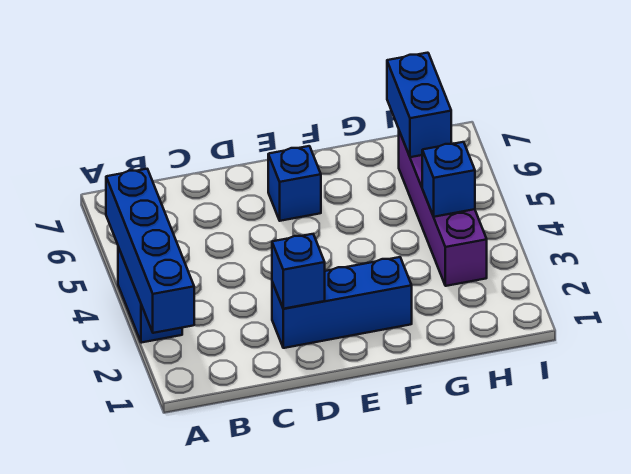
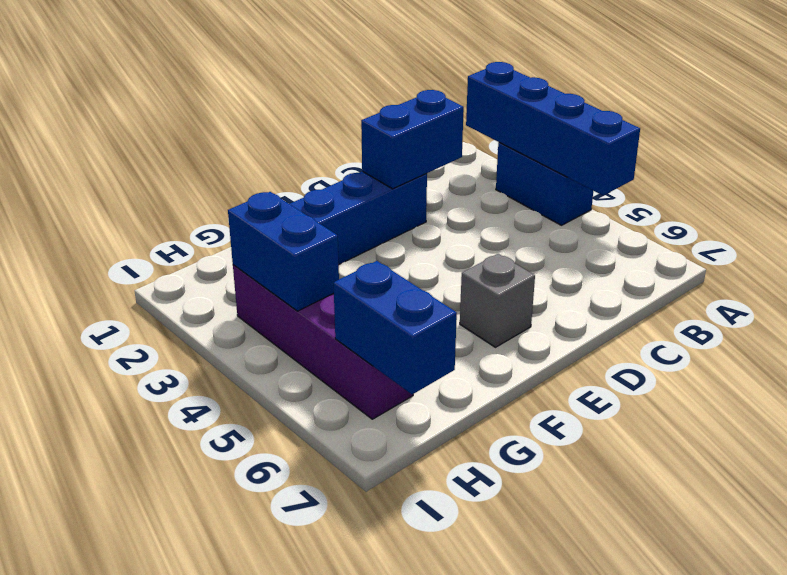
blue 1x1 brick [272,234,325,309] -> blue 1x2 brick [361,90,464,189]
blue 1x1 brick [268,146,321,221] -> grey 1x1 brick [460,254,535,347]
blue 1x1 brick [422,142,475,217] -> blue 1x2 brick [228,192,339,311]

